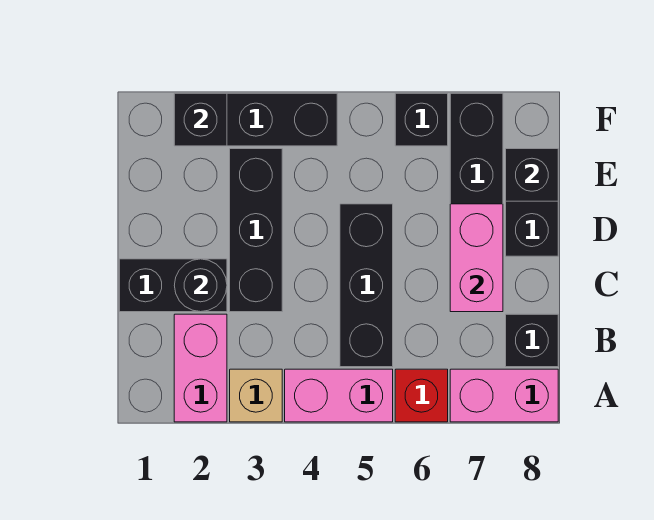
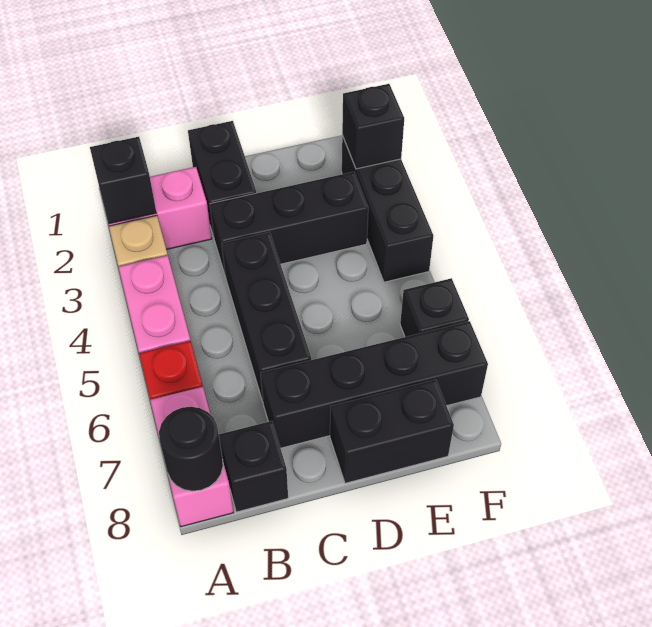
black 1x3 brick [340,204,393,367] -> black 1x3 brick turned to [222,232,311,402]
black 1x1 round brick [174,259,227,312] -> black 1x1 round brick moved to [159,407,223,491]
pink 1x2 brick [450,204,503,312] -> none
black 1x1 brick [506,149,558,201] -> black 1x1 brick moved to [90,137,156,224]

